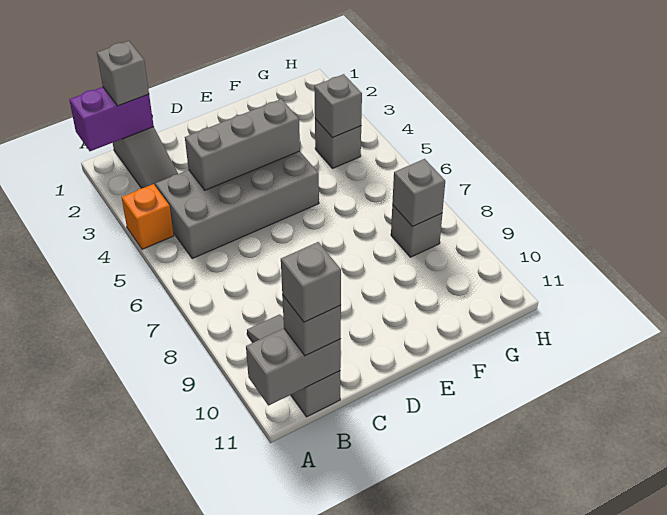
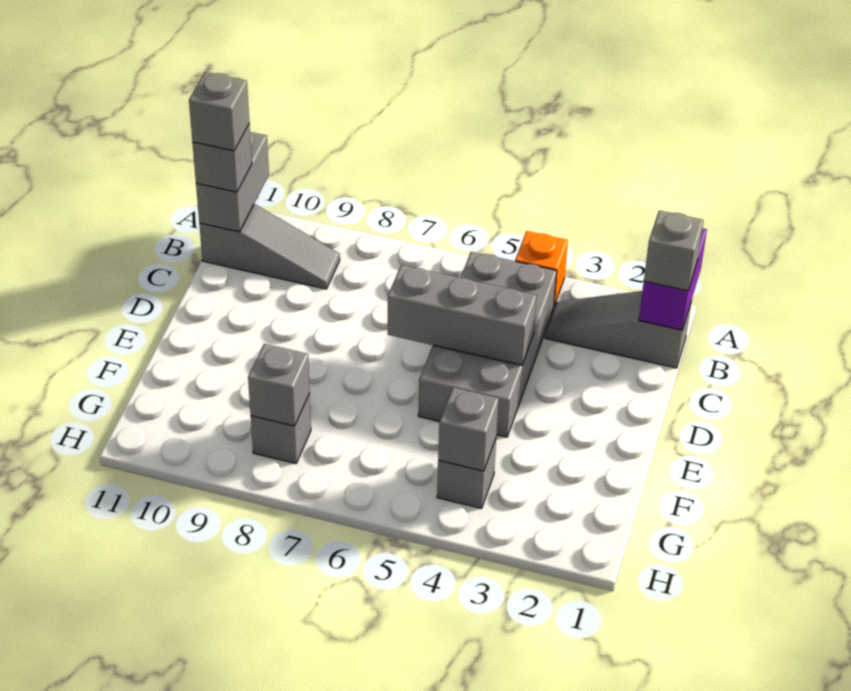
grey 1x3 brick [185,99,300,190] -> grey 1x3 brick turned to [388,265,537,365]

